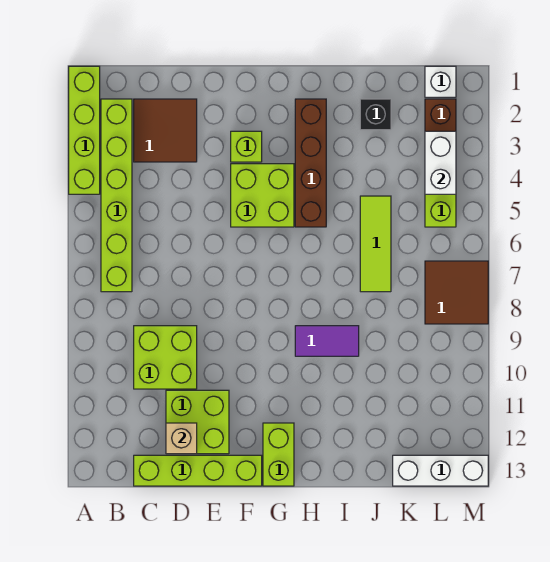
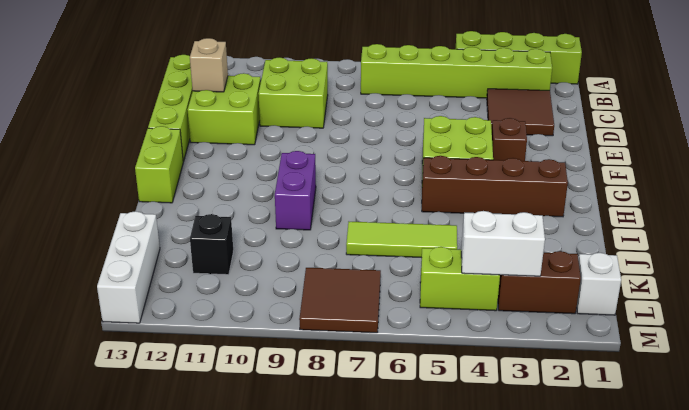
lime 1x1 brick [231,131,262,162] -> brown 1x1 brick [492,118,527,161]
lime 1x2 brick [263,423,294,486] -> lime 1x2 brick turned to [135,126,183,203]
purple 1x2 tile [295,326,359,356] -> purple 1x2 brick [275,151,316,230]
black 1x1 brick [360,99,391,130] -> black 1x1 brick moved to [190,214,233,275]

